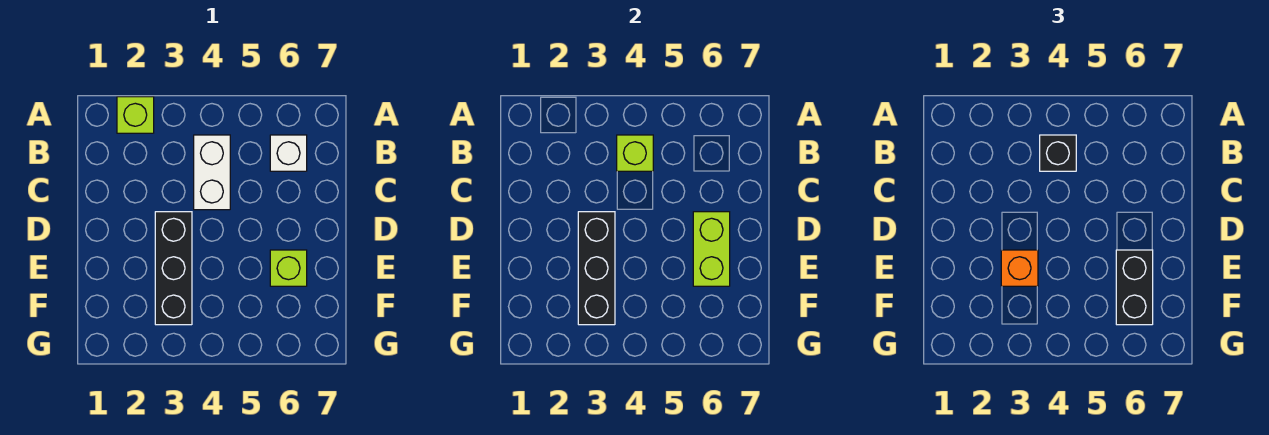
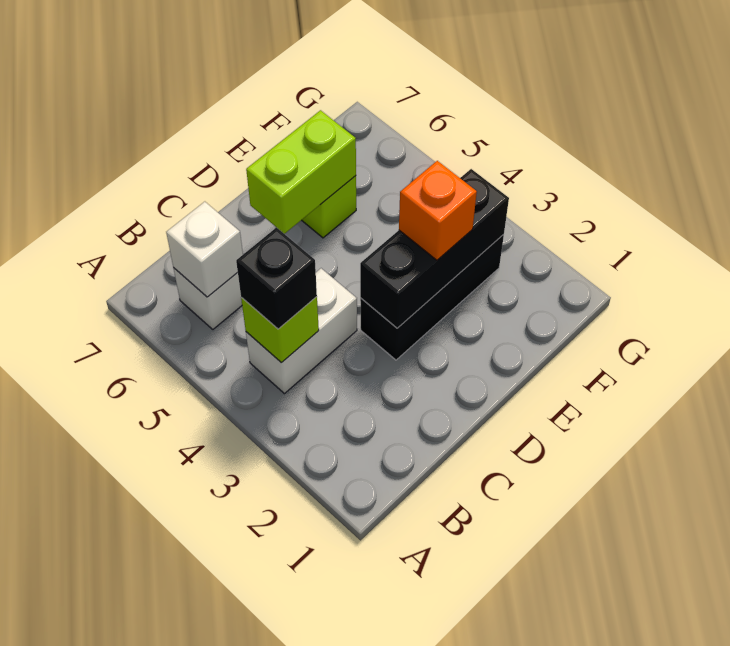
lime 1x1 brick [117,97,154,133] -> none
none -> white 1x1 brick [166,202,243,297]
black 1x2 brick [1116,250,1153,325] -> none

